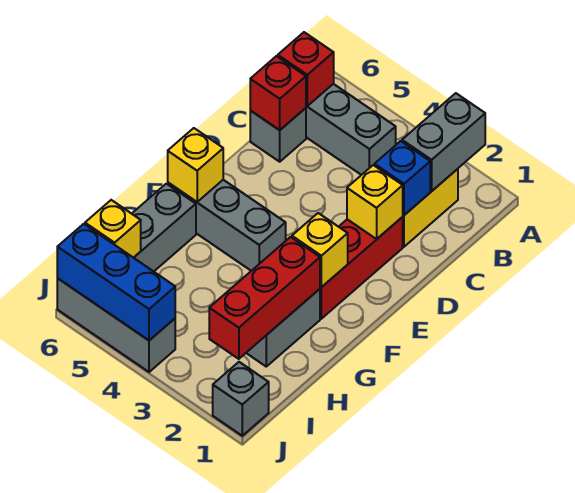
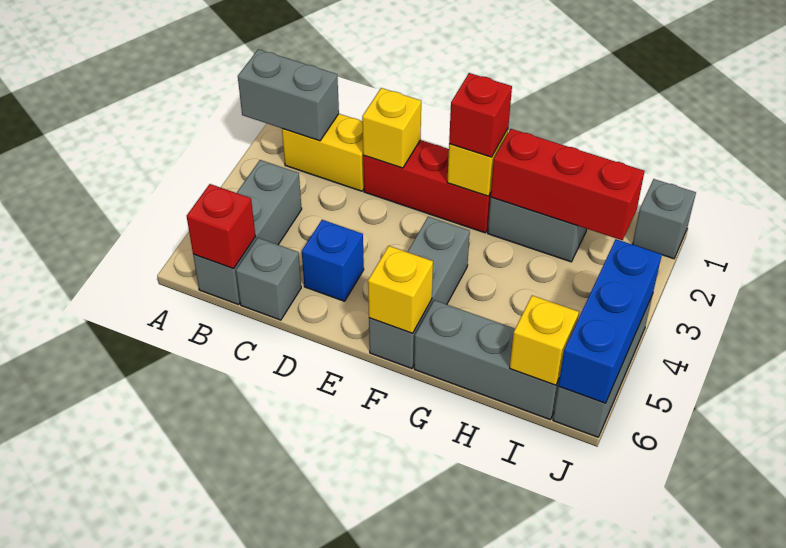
blue 1x1 brick [375,141,430,215] -> blue 1x1 brick moved to [302,220,364,301]
red 1x1 brick [250,56,306,130] -> red 1x1 brick moved to [449,73,512,157]

